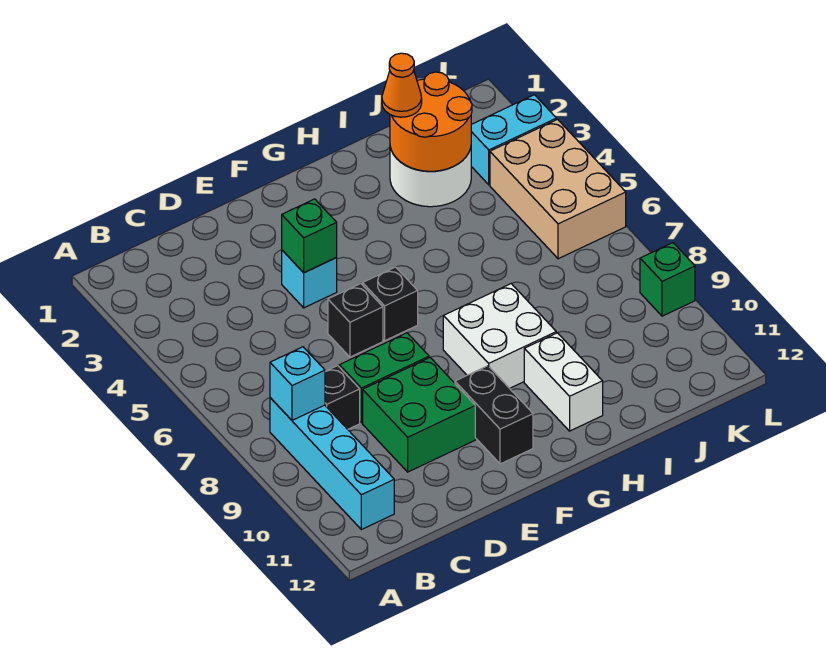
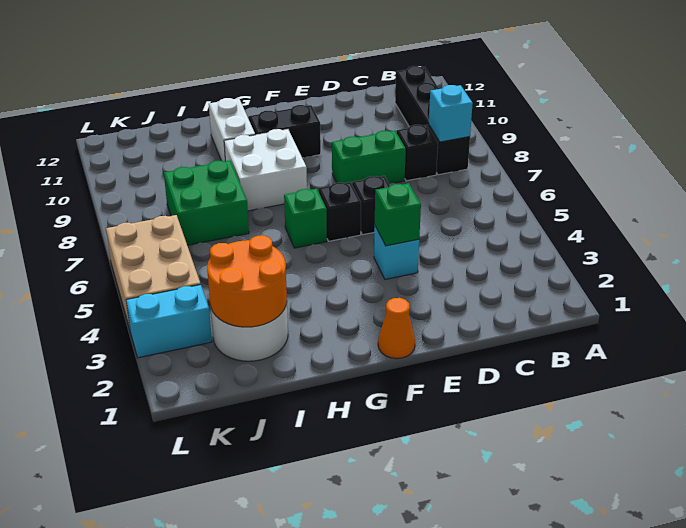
cyan 1x4 brick [270,398,394,530] -> black 1x4 brick [395,66,470,175]
green 2x2 brick [363,358,475,472] -> green 2x2 brick moved to [164,160,249,245]
black 1x2 brick [455,366,533,464] -> black 1x2 brick turned to [249,105,321,158]
orange 1x1 cone [382,53,422,117] -> orange 1x1 cone moved to [378,298,415,359]
green 1x1 brick [640,243,695,316] -> green 1x1 brick moved to [284,189,327,248]

